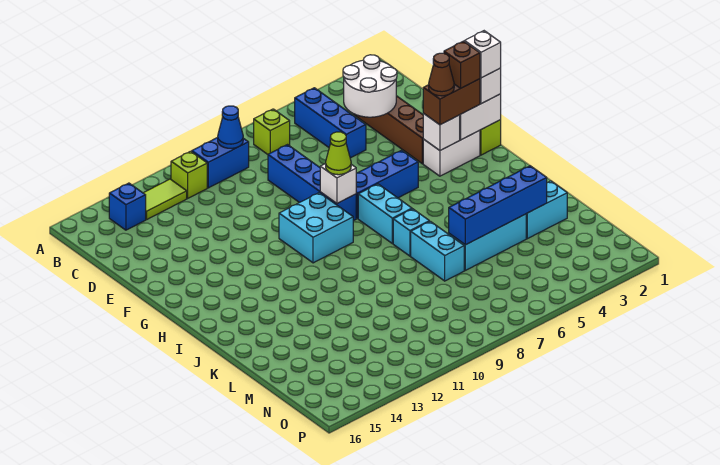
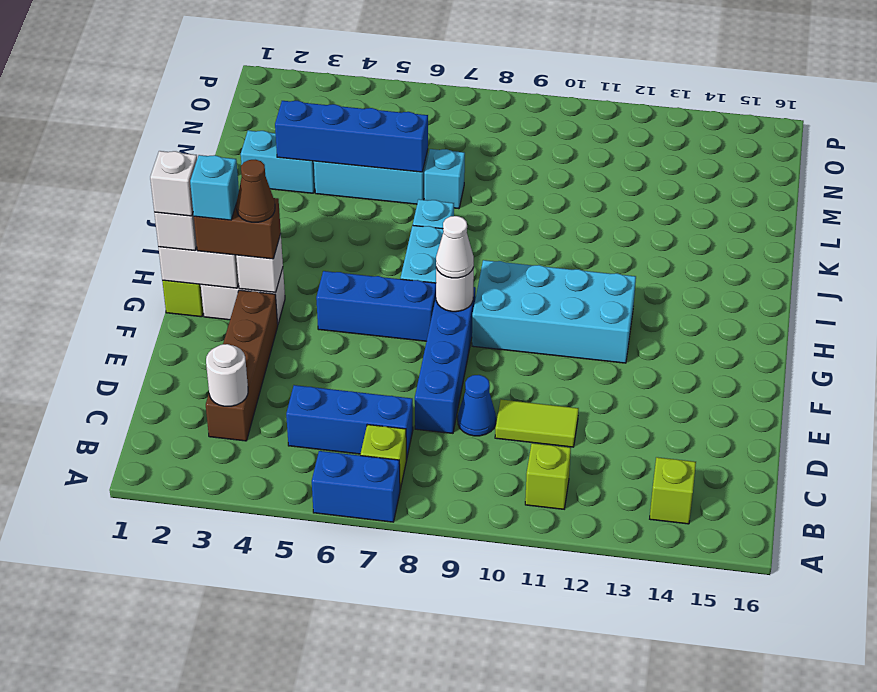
blue 1x3 brick [295,88,366,158] -> blue 1x3 brick turned to [286,385,413,459]
blue 1x2 brick [192,137,249,188] -> blue 1x2 brick moved to [312,451,400,522]
blue 1x1 cone [218,106,243,148] -> blue 1x1 cone moved to [458,375,496,436]
lime 1x2 tile [144,179,187,220] -> lime 1x2 tile moved to [495,400,579,447]
blue 1x1 brick [109,183,146,230] -> lime 1x1 brick [650,457,696,524]
white 2x2 round brick [343,55,397,117] -> white 1x1 round brick [206,344,248,406]
brown 1x1 brick [444,41,480,89] -> cyan 1x1 brick [190,155,239,220]
white 1x1 brick [320,163,356,203] -> white 1x1 round brick [436,268,474,312]
lime 1x1 cone [326,132,351,175] -> white 1x1 cone [436,216,474,278]
cyan 2x2 brick [279,193,353,263] -> cyan 2x4 brick [472,260,636,363]
cyan 1x2 brick [411,221,464,281] -> cyan 1x1 brick [424,149,465,209]

